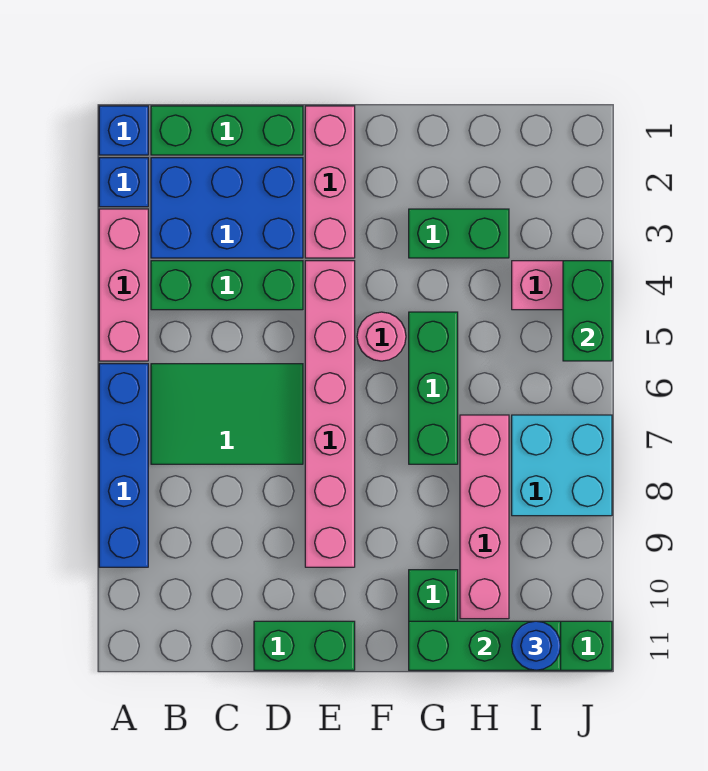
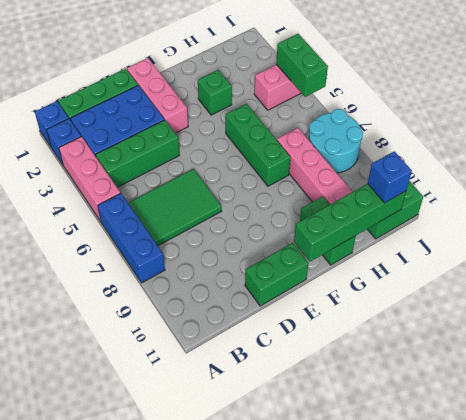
blue 1x4 brick [99,364,148,567] -> blue 1x3 brick [98,193,165,283]
pink 1x6 brick [305,261,355,567] -> none
pink 1x1 round brick [357,312,406,361] -> none
green 1x2 brick [409,209,509,258] -> green 1x1 brick [198,70,232,115]
green 1x3 brick [409,621,561,670] -> green 1x4 brick [294,184,406,262]
cyan 2x2 brick [512,415,612,516] -> cyan 2x2 round brick [309,109,363,173]
blue 1x1 round brick [512,621,561,670] -> blue 1x1 brick [368,151,412,203]

